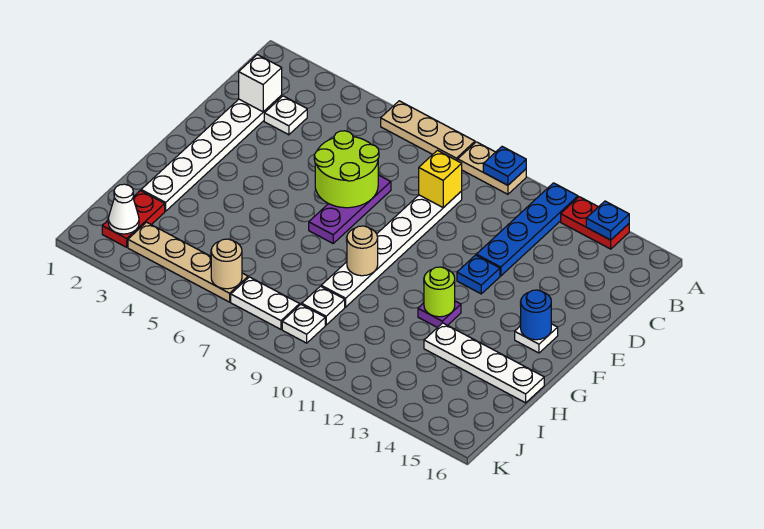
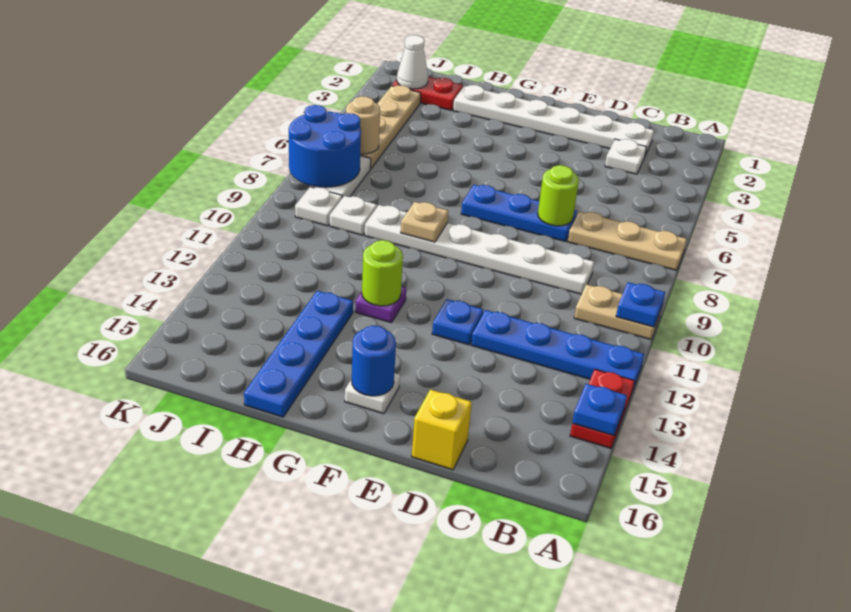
tan 1x3 plate [381,101,475,161] -> tan 1x3 plate turned to [568,211,687,270]
tan 1x2 plate [458,142,526,194] -> tan 1x2 plate turned to [574,284,662,339]
white 1x1 brick [239,55,282,112] -> none
yellow 1x1 brick [419,150,462,208] -> yellow 1x1 brick moved to [412,389,472,470]
lime 2x2 round brick [314,131,379,208] -> lime 1x1 round brick [538,165,579,226]
purple 1x3 plate [309,175,391,243] -> blue 1x3 plate [461,185,577,242]
tan 1x1 round brick [347,226,378,276] -> tan 1x1 plate [401,202,448,242]
white 1x4 plate [424,323,544,403] -> blue 1x4 plate [244,291,353,417]
none -> blue 2x2 round brick [289,105,361,187]

